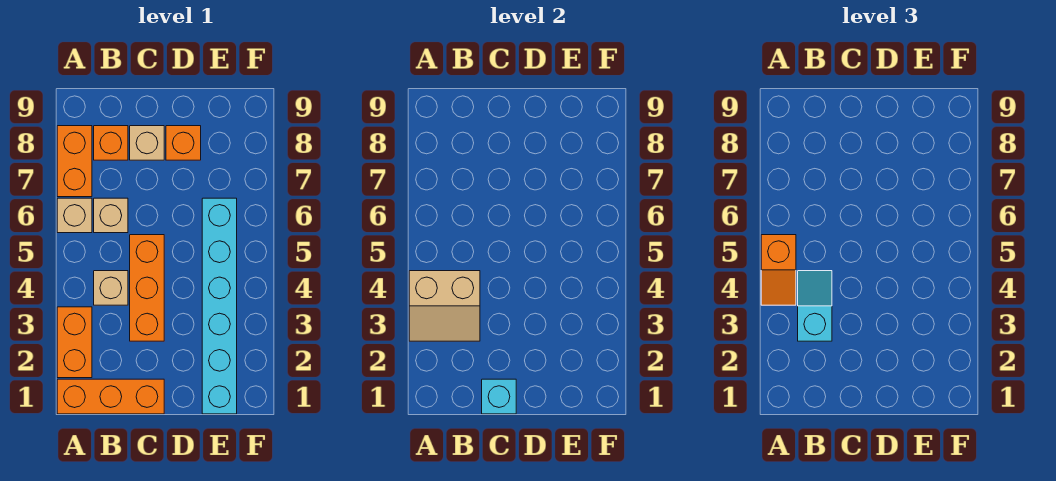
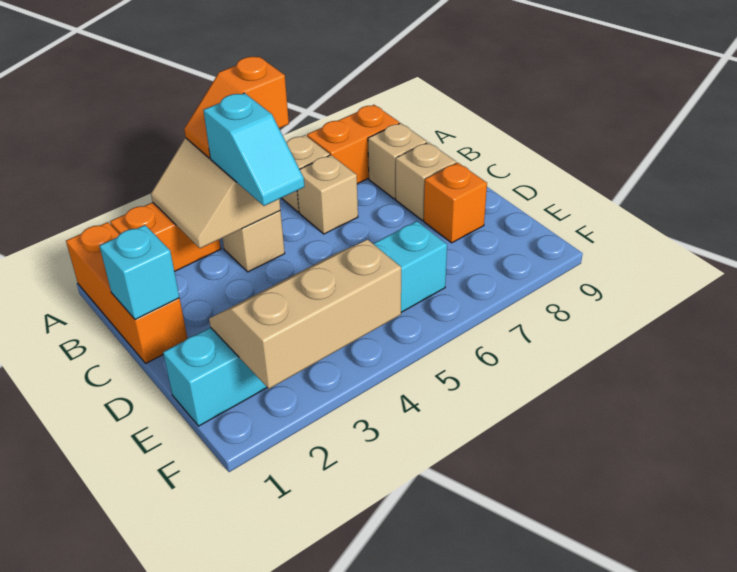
cyan 1x2 slope [798,271,832,341] -> cyan 1x2 slope turned to [203,93,305,206]
orange 1x1 brick [94,126,128,160] -> tan 1x1 brick [368,123,427,199]
orange 1x3 brick [130,235,164,341] -> none
none -> tan 2x3 slope [209,240,401,389]

